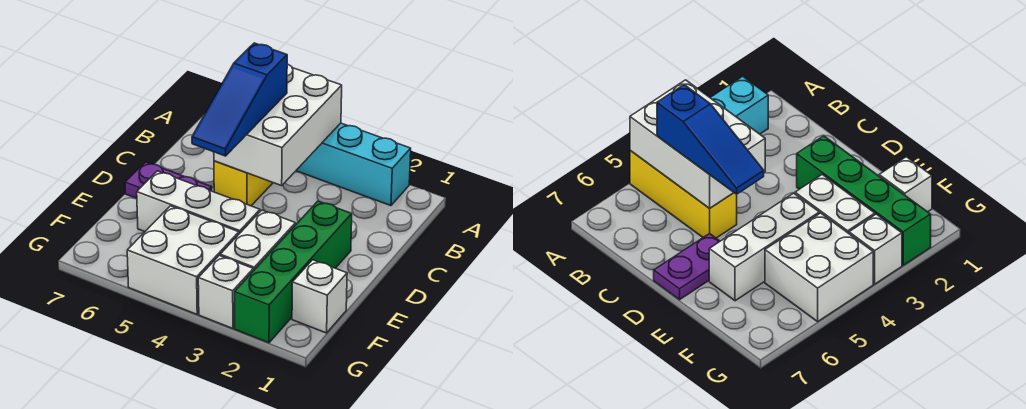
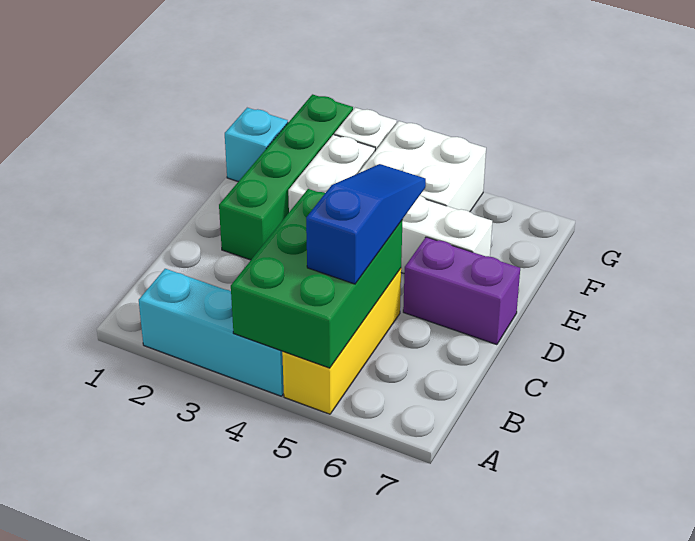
white 2x3 brick [214,64,342,186] -> green 2x3 brick [231,189,402,368]
purple 1x2 plate [125,162,212,198] -> purple 1x2 brick [403,237,520,345]
white 1x1 brick [292,260,347,333] -> cyan 1x1 brick [225,108,288,182]

